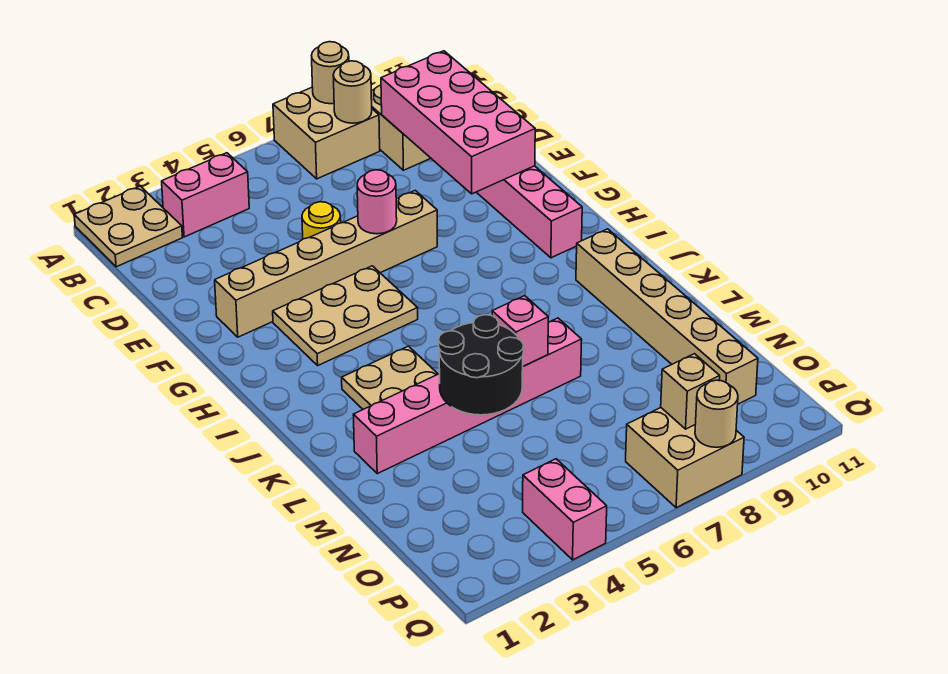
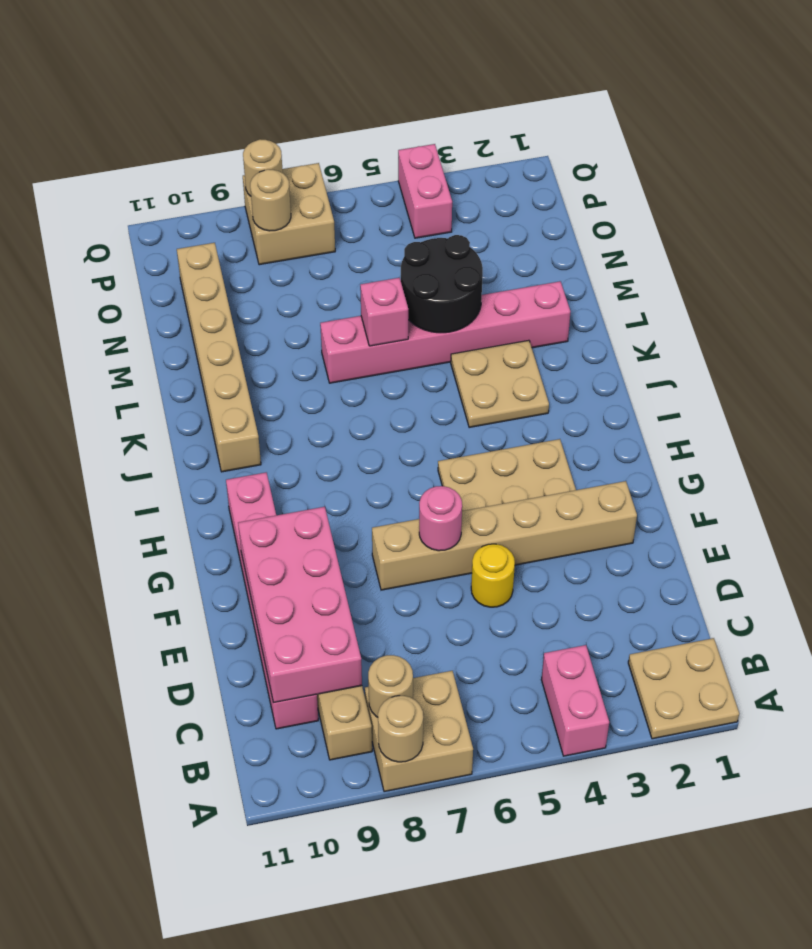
pink 1x2 brick [162,153,249,237] -> pink 1x2 brick turned to [541,645,609,756]
tan 1x1 brick [661,354,720,429] -> tan 1x1 round brick [250,169,291,231]

